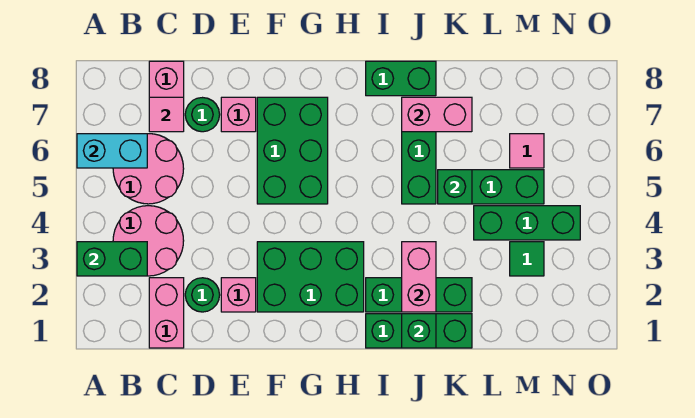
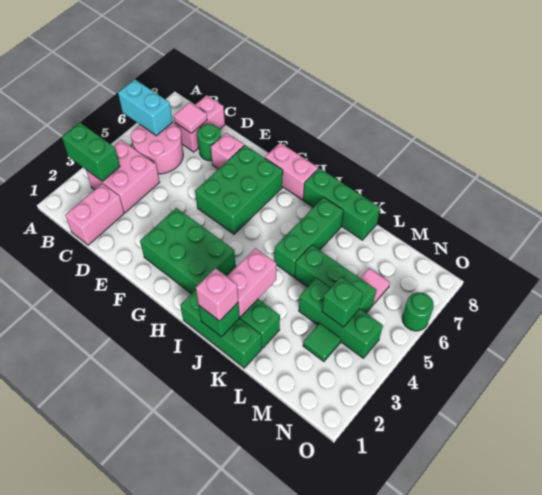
pink 2x2 round brick [113,206,184,276] -> pink 2x2 brick [86,140,160,213]
green 1x1 round brick [185,278,220,312] -> green 1x1 round brick moved to [402,292,434,331]
pink 1x1 brick [221,278,256,312] -> pink 1x1 brick moved to [196,268,238,321]
green 1x2 brick [366,61,436,96] -> green 1x3 brick [303,168,380,240]
pink 1x2 brick [402,97,472,132] -> pink 1x2 brick moved to [265,143,318,200]
green 1x1 brick [438,170,472,204] -> green 1x1 brick moved to [322,277,363,327]

